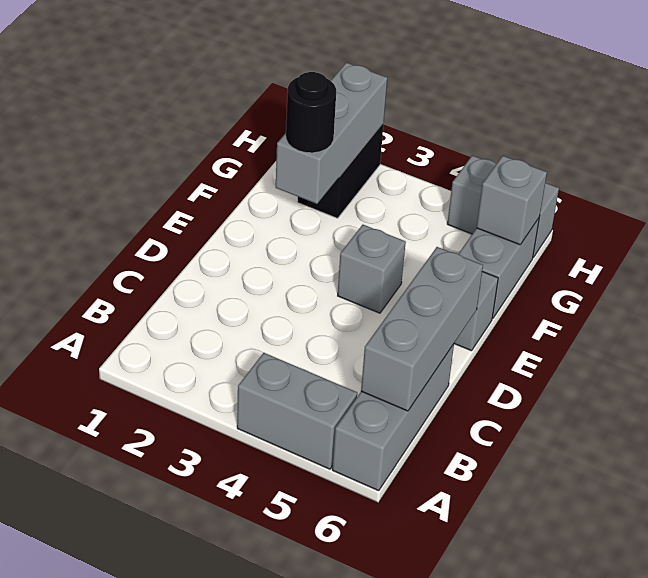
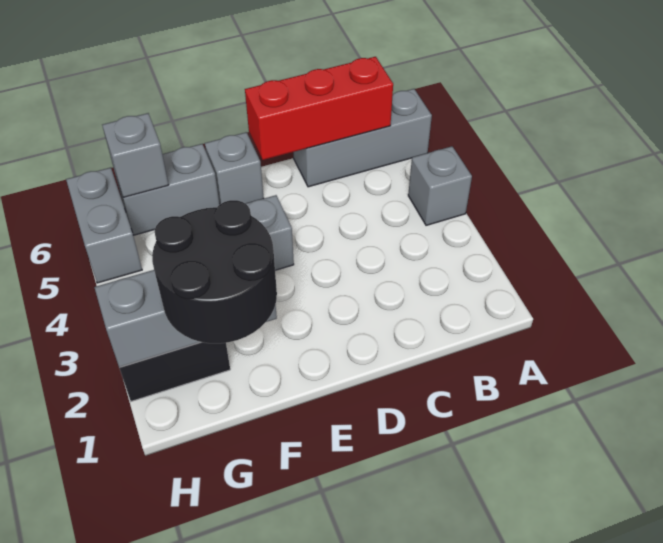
grey 1x2 brick [237,353,357,469] -> grey 1x1 brick [408,146,472,225]
grey 1x3 brick [361,247,483,411] -> red 1x3 brick [245,57,393,160]
black 1x1 round brick [286,72,336,153] -> black 2x2 round brick [152,200,277,343]

